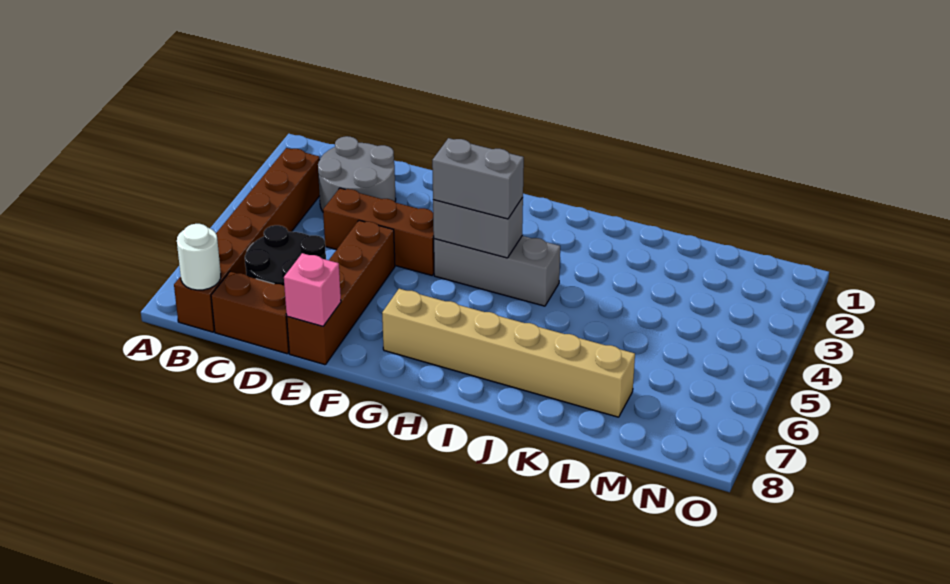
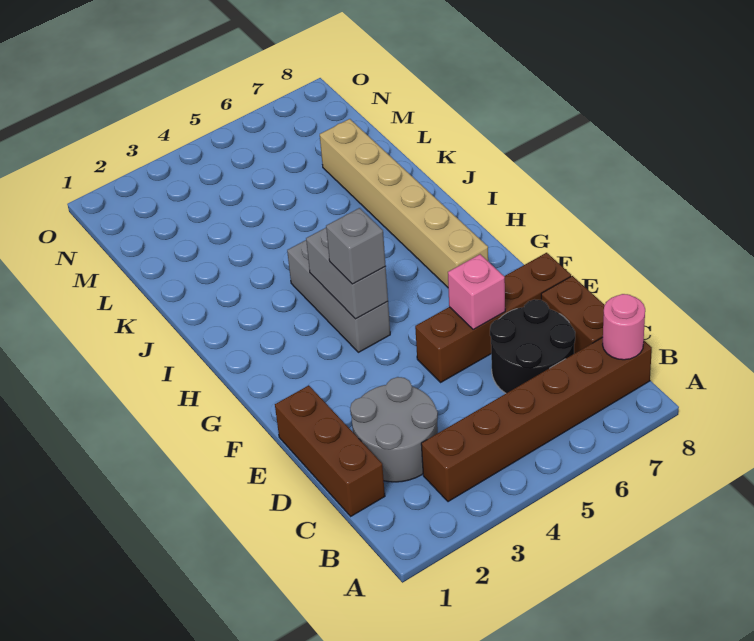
white 1x1 round brick [177,224,221,290] -> pink 1x1 round brick [603,294,645,360]
brown 1x3 brick [323,188,434,275] -> brown 1x3 brick moved to [275,385,385,516]
pink 1x1 brick [284,253,341,326] -> pink 1x1 brick moved to [448,254,505,330]
grey 1x2 brick [432,138,524,219] -> grey 1x1 brick [326,208,386,284]

